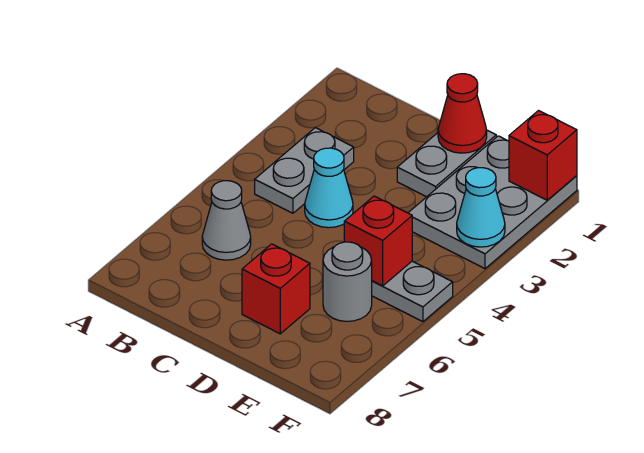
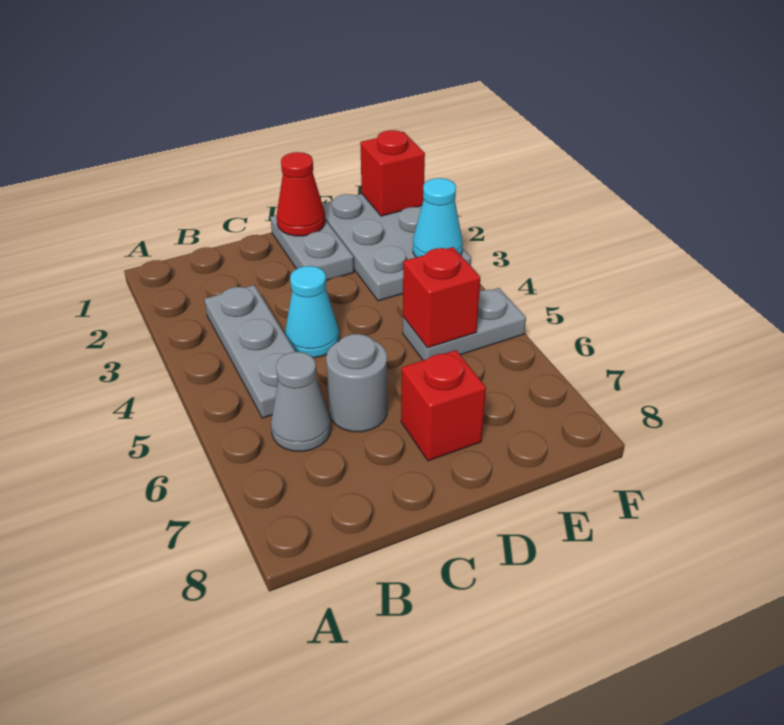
grey 1x2 plate [255,128,354,213] -> grey 1x3 plate [205,285,296,418]
grey 1x1 round brick [323,242,372,321] -> grey 1x1 round brick moved to [326,334,387,432]

